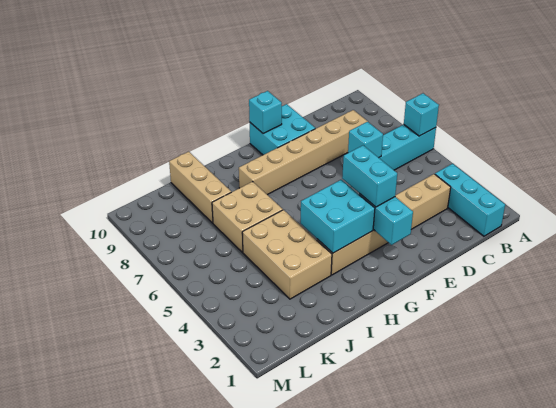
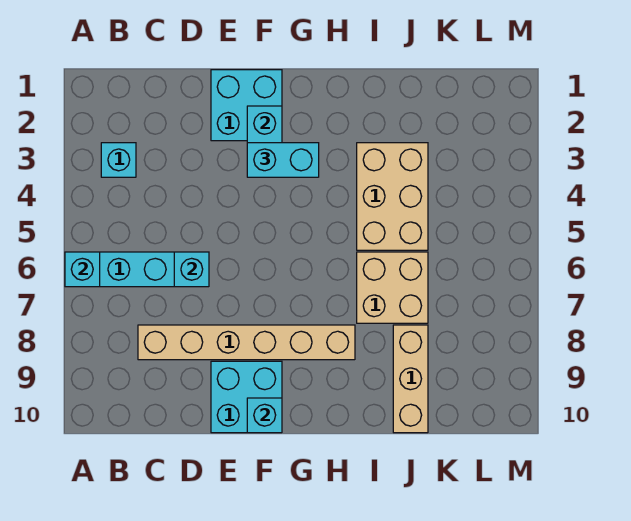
cyan 1x3 brick [435,164,505,236] -> cyan 1x1 brick [101,143,136,177]
tan 1x6 brick [317,174,451,275] -> none
cyan 1x2 brick [342,146,397,207] -> cyan 1x2 brick turned to [247,143,319,177]
cyan 2x2 brick [301,180,375,253] -> cyan 2x2 brick moved to [211,70,282,141]

